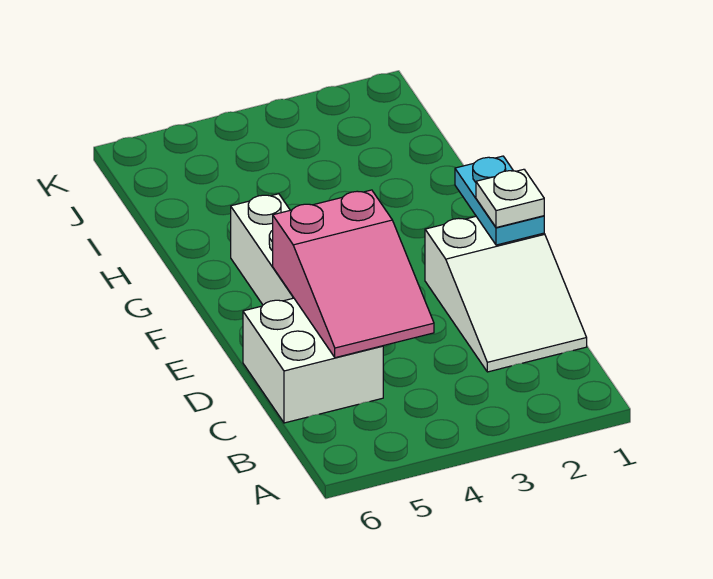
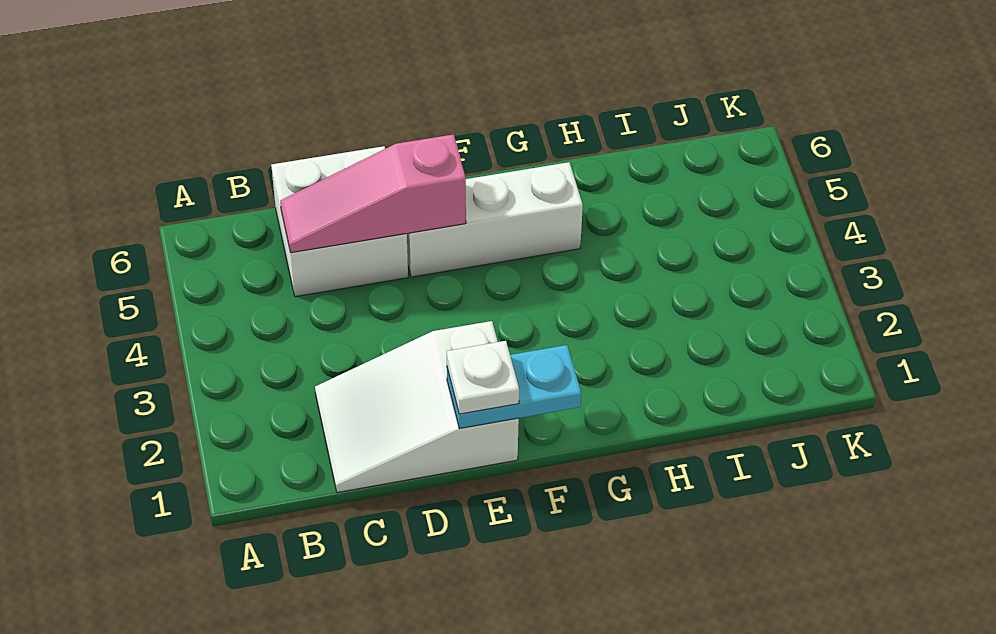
pink 2x3 slope [273,190,434,358] -> pink 1x3 slope [280,134,466,253]

